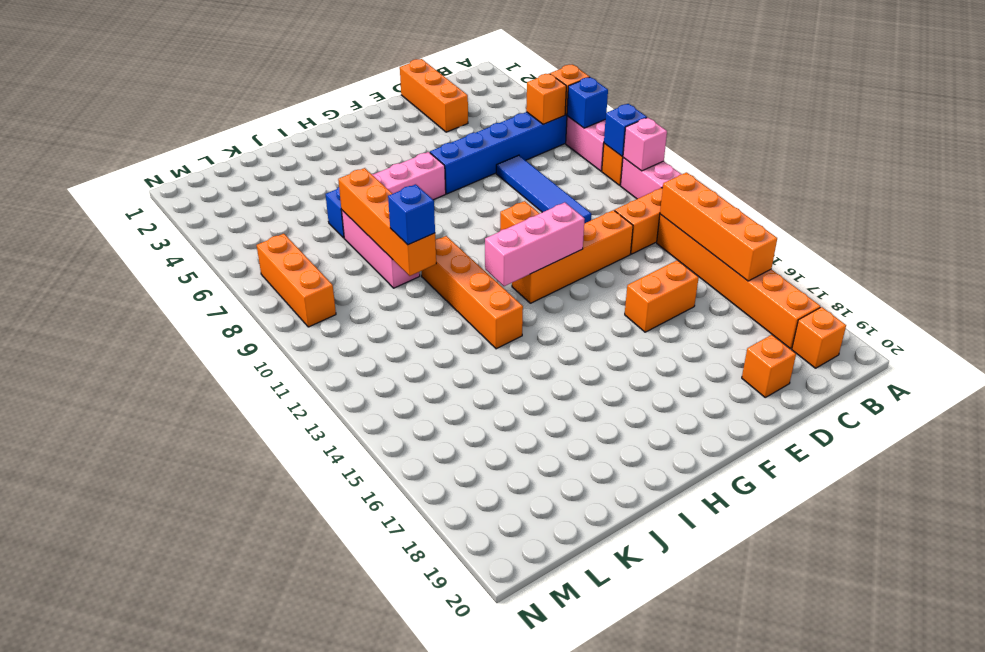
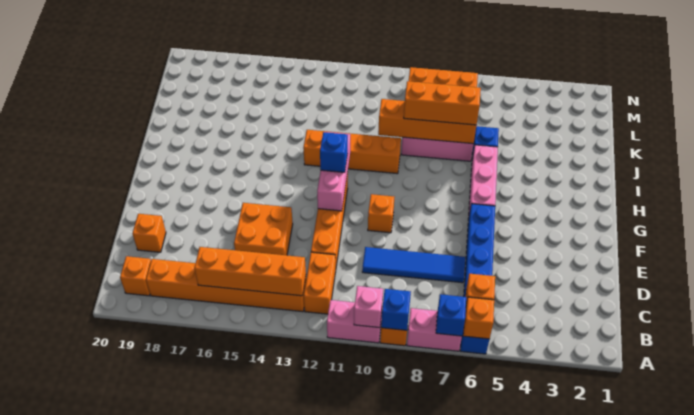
orange 1x3 brick [400,59,468,132] -> orange 1x3 brick moved to [404,81,481,125]
orange 1x2 brick [625,260,699,332] -> orange 2x2 brick [234,203,293,255]
blue 1x1 brick [388,184,435,245] -> blue 1x1 brick moved to [320,132,348,172]

